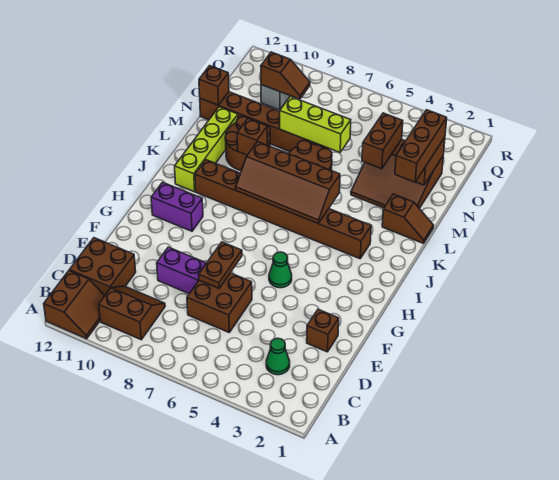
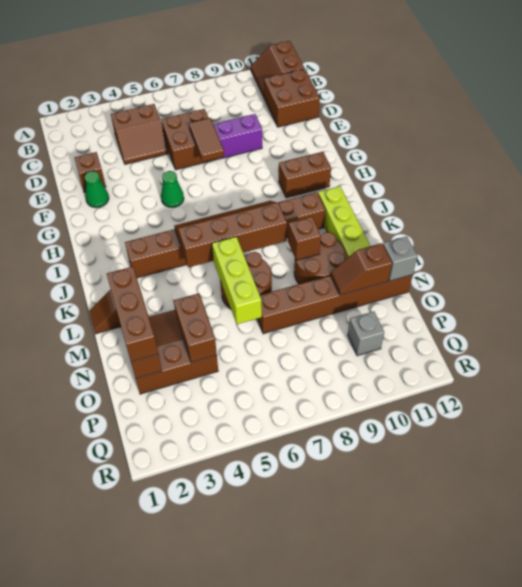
brown 2x2 slope [99,286,165,340] -> brown 2x2 slope moved to [111,104,168,164]
green 1x1 cone [266,338,290,375] -> green 1x1 cone moved to [85,171,109,208]
brown 1x2 plate [199,242,242,288] -> brown 1x2 tile [189,118,224,162]
purple 1x2 brick [151,182,203,231] -> brown 1x2 brick [278,152,331,198]
lime 1x3 brick [280,97,351,152] -> lime 1x3 brick turned to [212,237,262,324]
brown 1x1 brick [199,66,229,105] -> grey 1x1 brick [383,236,417,281]
brown 1x2 slope [261,52,310,99] -> brown 1x2 slope moved to [331,243,392,295]

